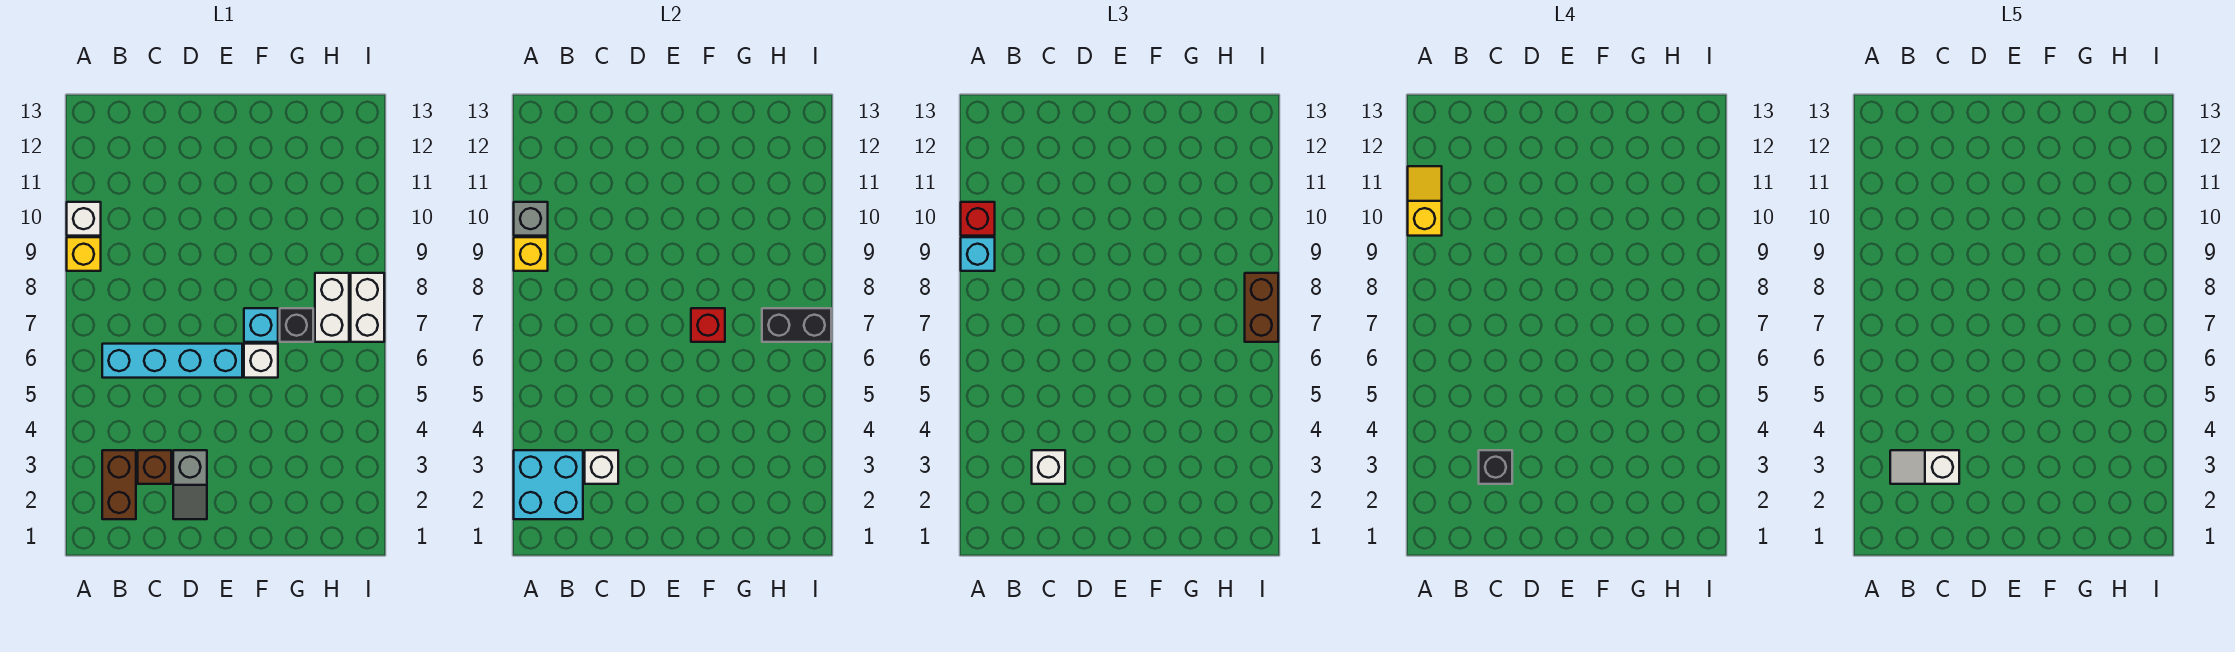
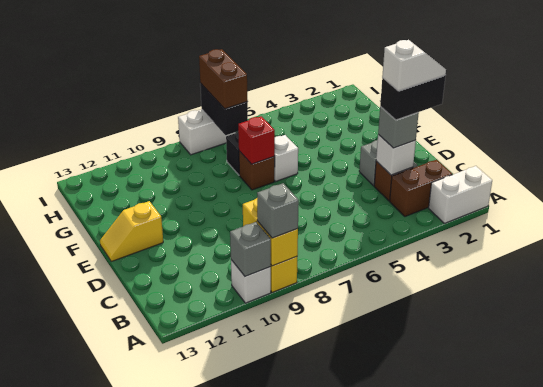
cyan 2x2 brick [514,450,583,519] -> none
yellow 1x1 brick [514,237,548,271] -> yellow 1x2 brick [243,198,298,266]
cyan 1x1 brick [961,237,995,271] -> grey 1x1 brick [257,183,299,238]
red 1x1 brick [961,202,995,236] -> none
yellow 1x2 slope [1408,166,1442,236] -> yellow 1x2 slope moved to [100,201,163,262]
white 1x2 slope [1890,450,1959,484] -> white 1x2 slope turned to [382,40,446,91]
cyan 1x4 brick [102,344,242,378] -> none
white 1x1 brick [1032,450,1065,484] -> grey 1x1 brick [378,107,419,148]
black 1x1 brick [1479,450,1512,484] -> black 1x2 brick [380,75,445,120]
cyan 1x1 brick [244,308,278,342] -> brown 1x1 brick [239,151,275,190]
white 1x2 brick [315,273,349,342] -> white 1x2 brick moved to [429,166,492,223]
brown 1x2 brick [1245,273,1278,342] -> brown 1x2 brick turned to [199,49,248,109]

